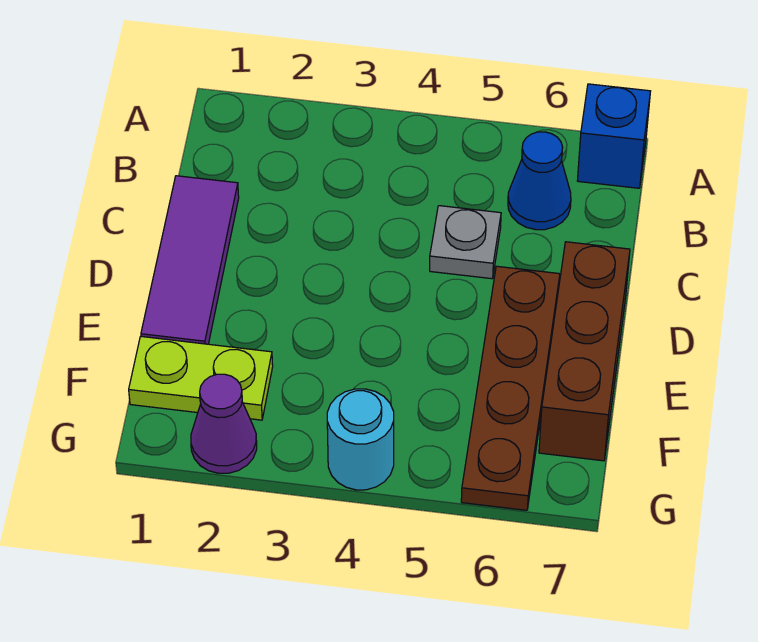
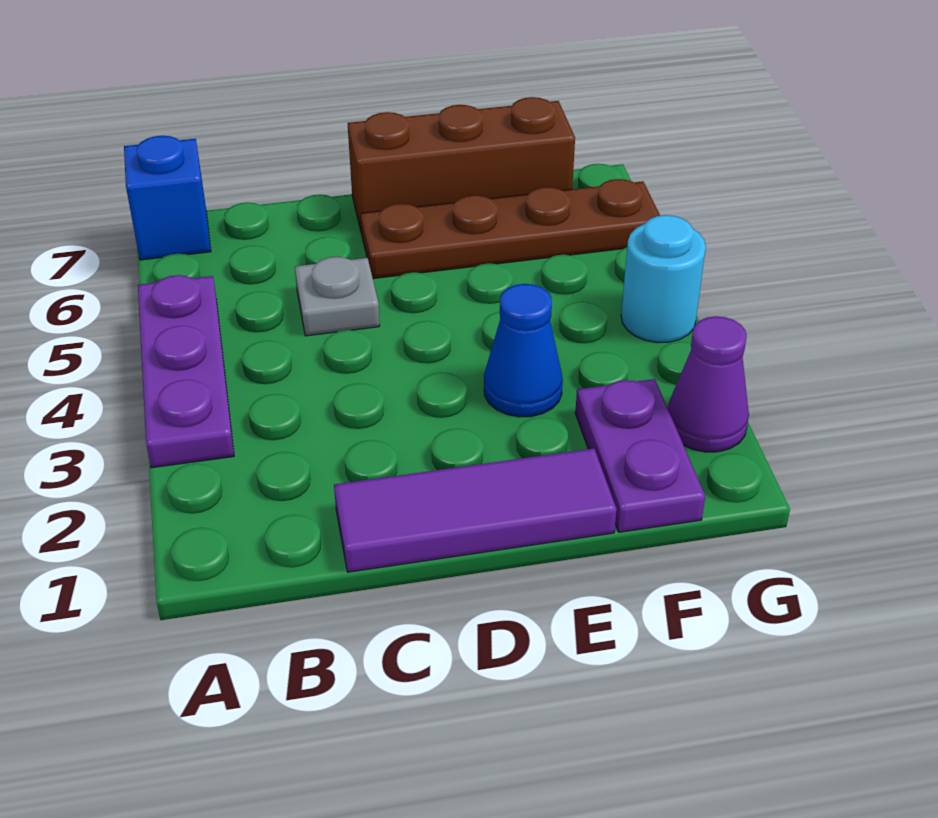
none -> purple 1x3 plate [138,275,234,468]
blue 1x1 cone [508,132,571,230] -> blue 1x1 cone moved to [484,284,563,417]
lime 1x2 plate [129,337,273,420] -> purple 1x2 plate [575,379,705,532]

